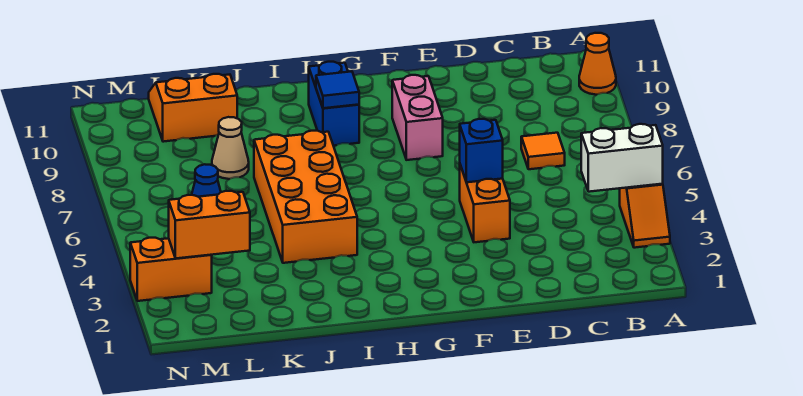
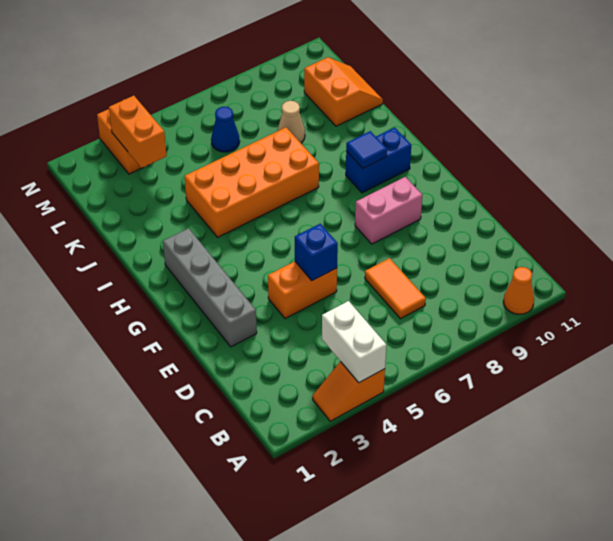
orange 1x1 tile [521,133,565,169] -> orange 1x2 tile [365,258,426,319]
none -> grey 1x4 brick [163,228,257,347]

